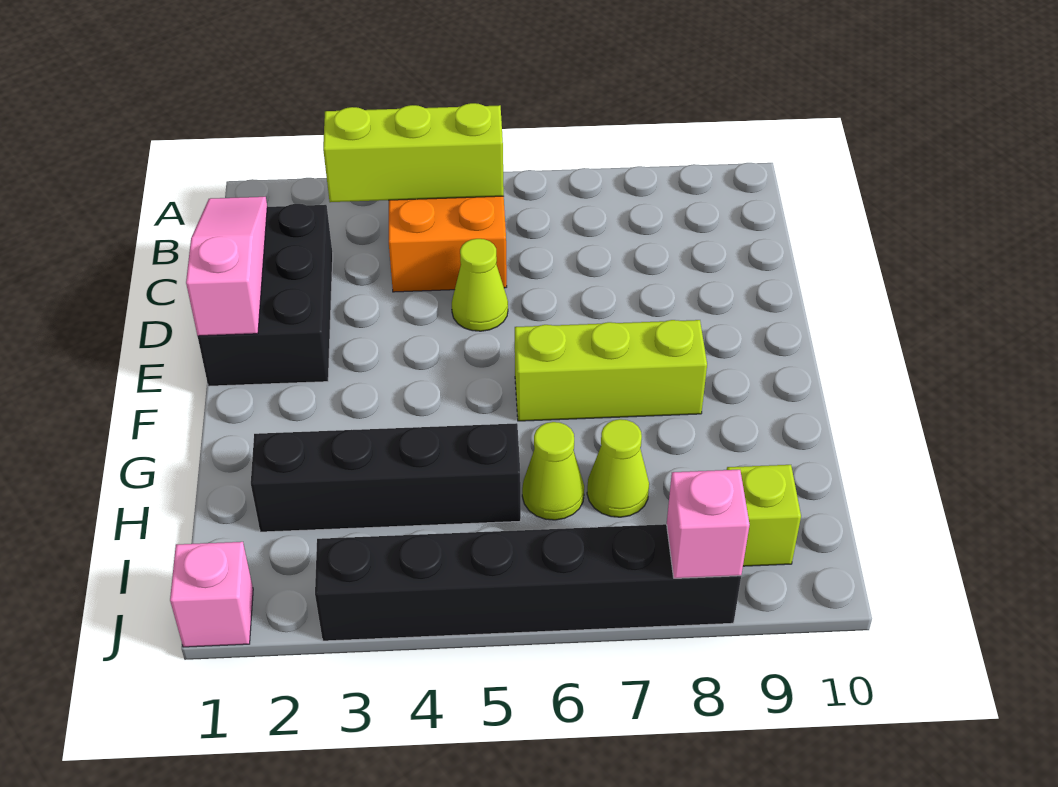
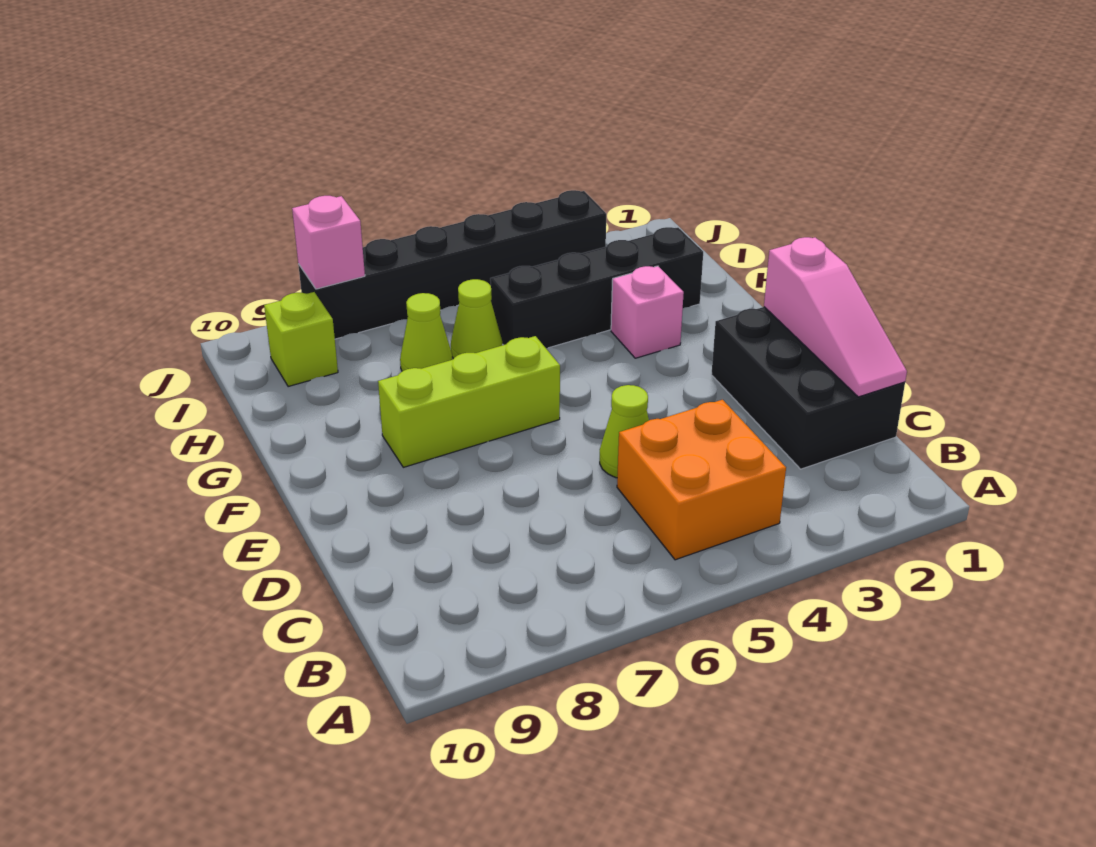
lime 1x3 brick [323,103,504,202] -> none
pink 1x1 brick [170,542,253,647] -> pink 1x1 brick moved to [611,266,684,358]

